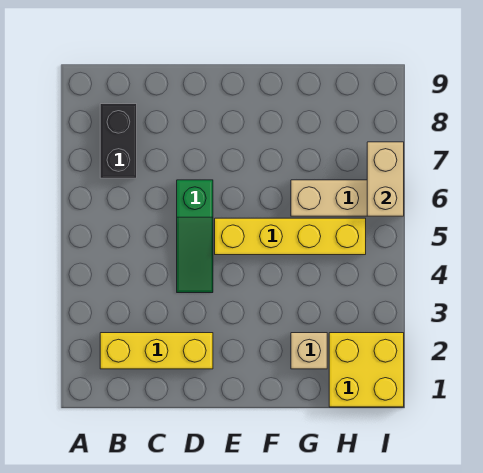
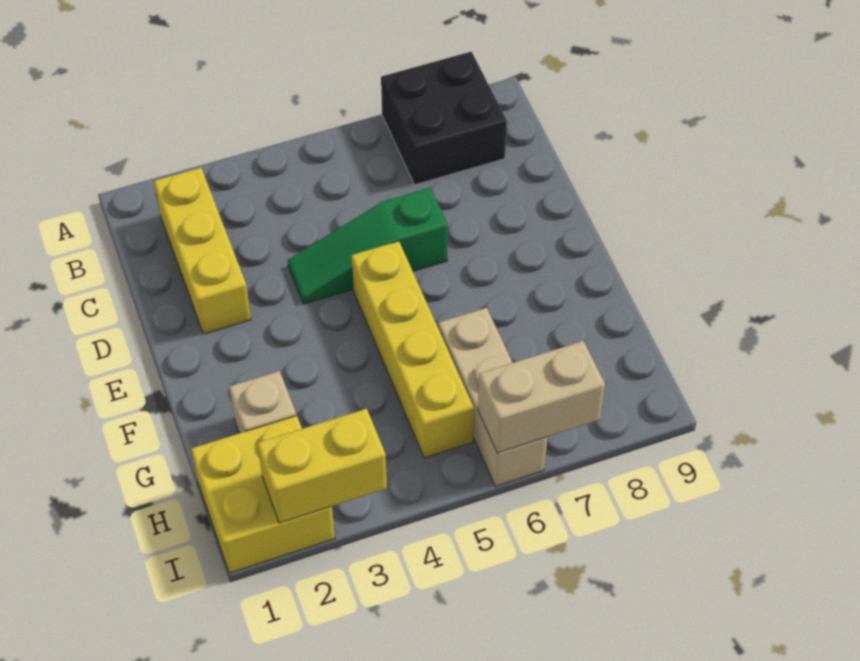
black 1x2 brick [100,104,137,178] -> black 2x2 brick [381,52,507,185]
none -> yellow 1x2 brick [257,409,387,523]

